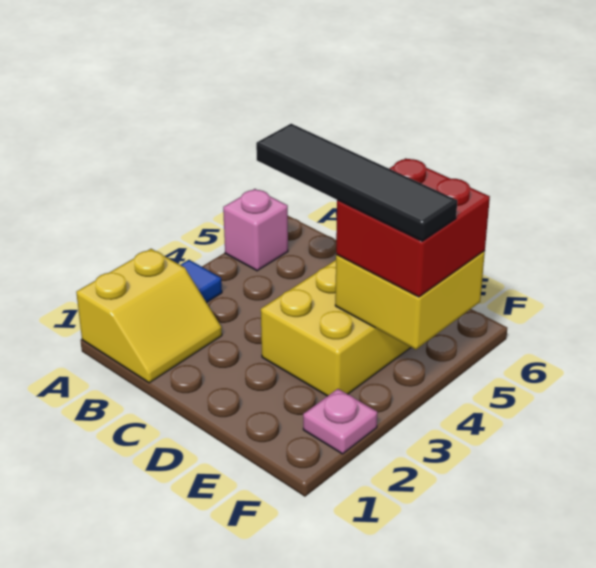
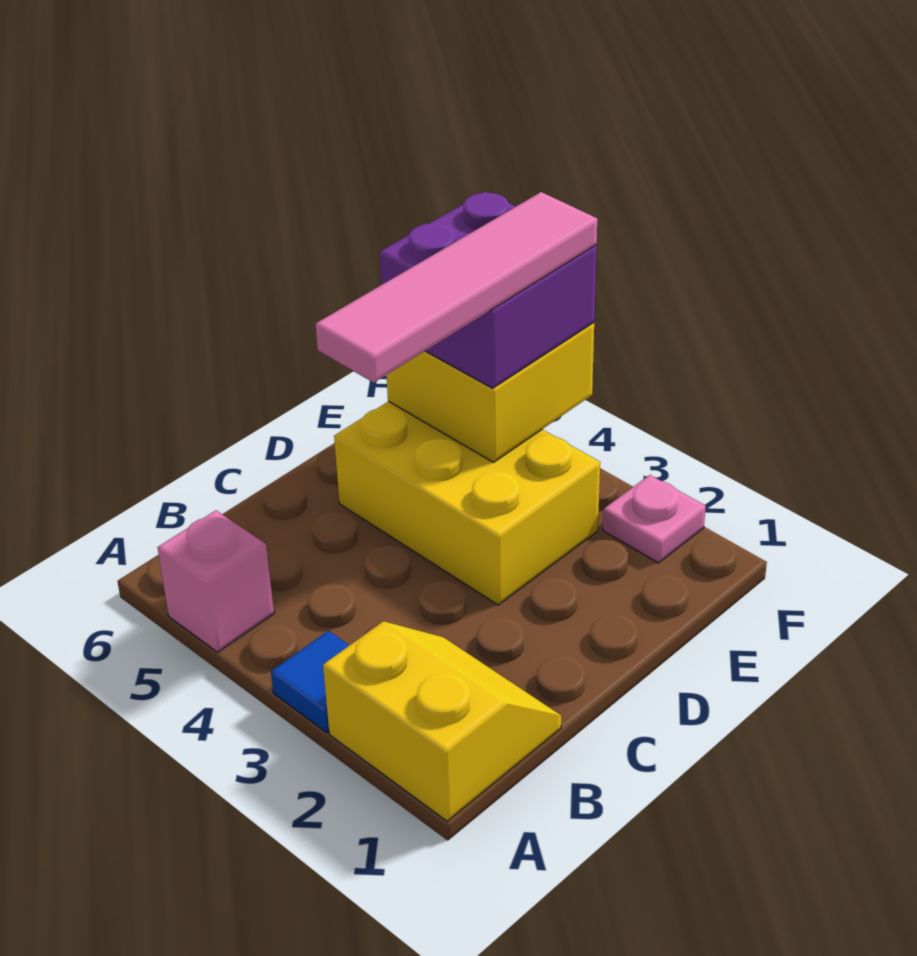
black 1x4 tile [256,124,457,241] -> pink 1x4 tile [316,192,597,383]
red 2x2 brick [336,158,490,297] -> purple 2x2 brick [380,192,597,388]

